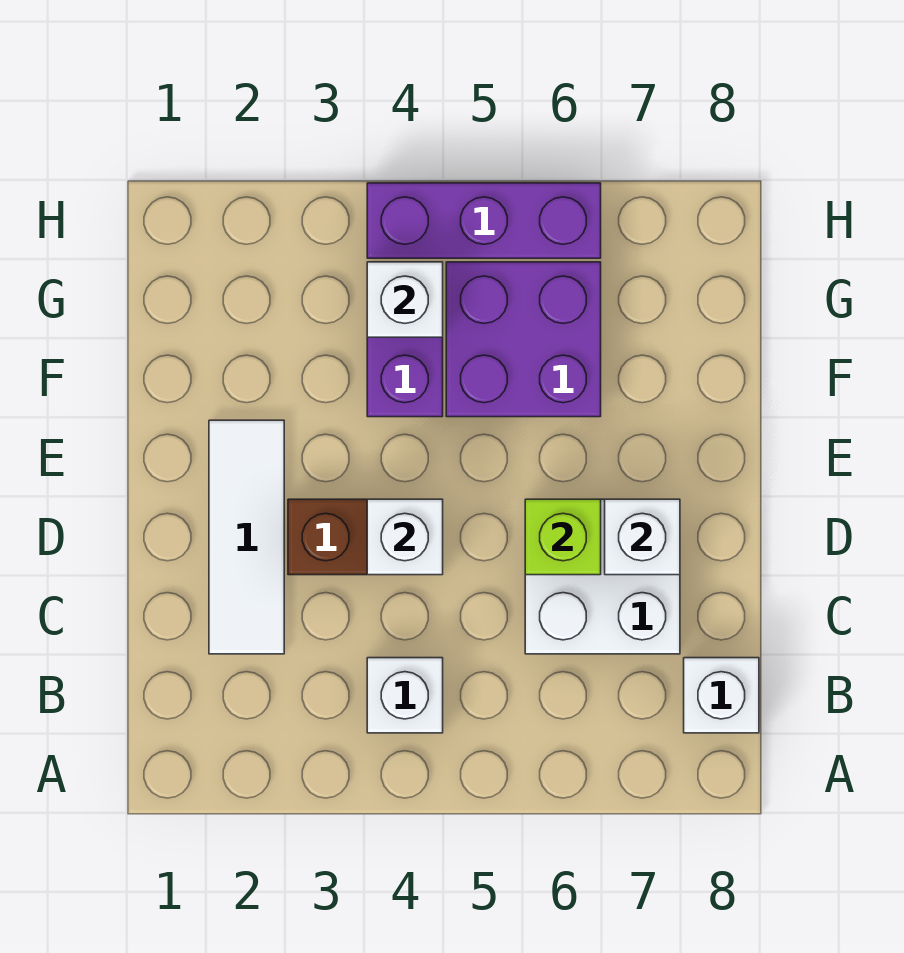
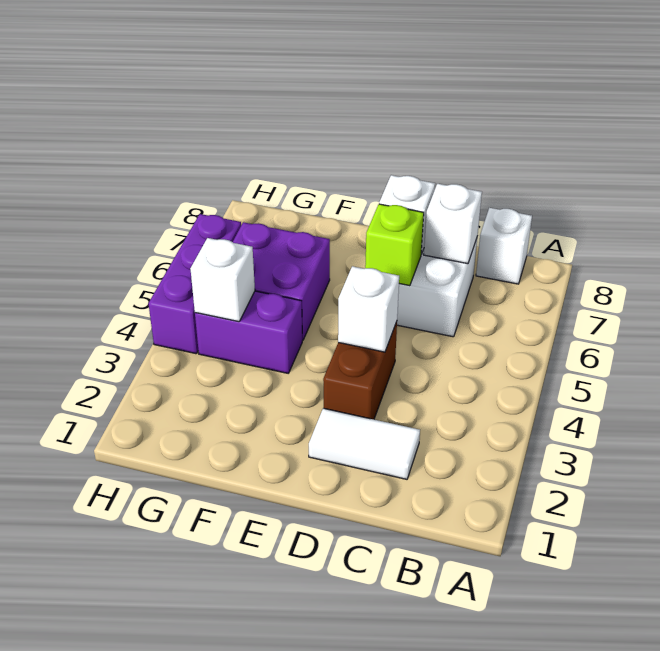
white 1x1 brick [367,658,443,733] -> white 1x1 brick moved to [424,184,482,264]
white 1x3 tile [209,420,284,654] -> white 1x2 tile [309,408,420,479]

